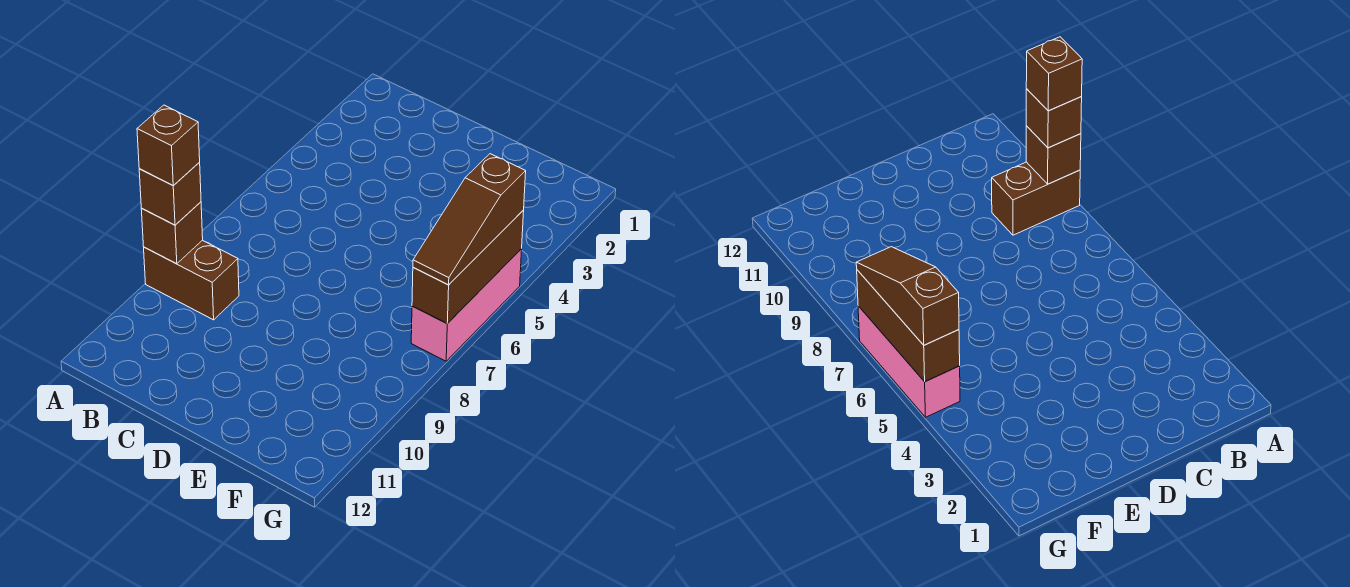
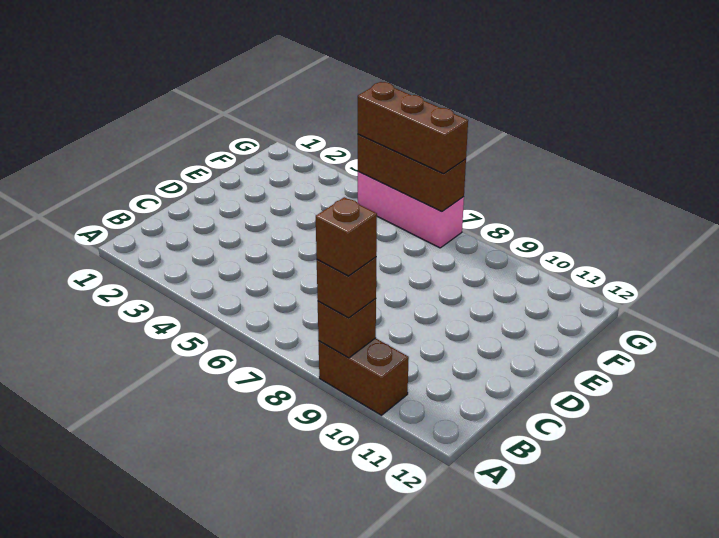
brown 1x2 brick [144,240,239,320] -> brown 1x2 brick turned to [319,338,409,415]
brown 1x3 slope [413,154,526,285] -> brown 1x3 brick [358,82,468,174]

